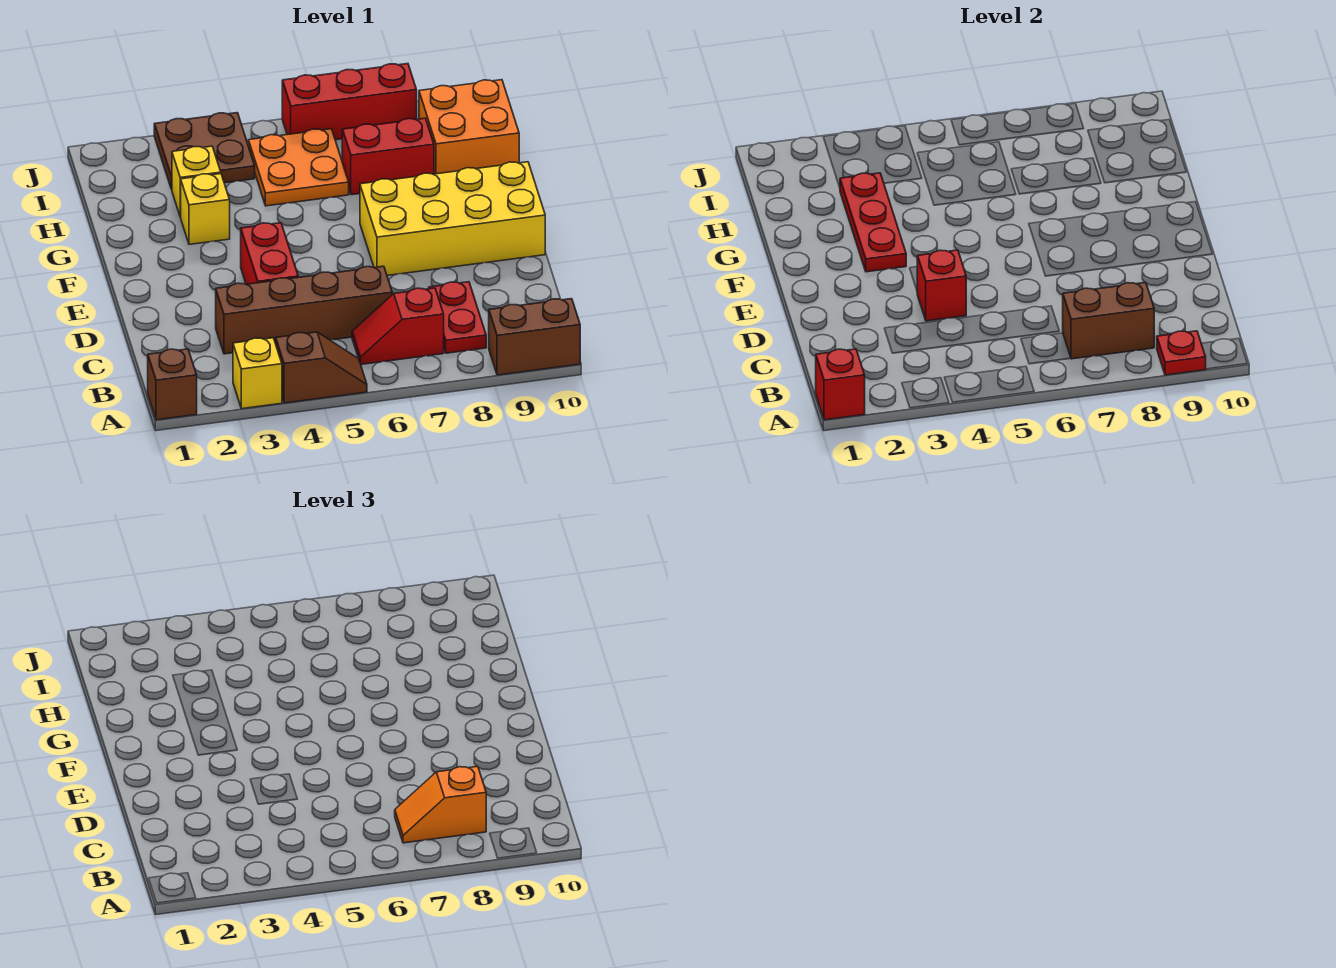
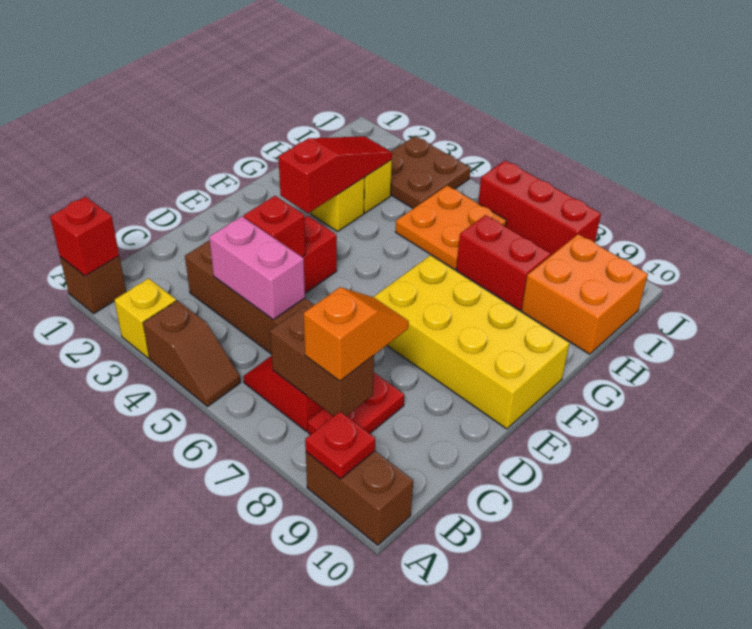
orange 1x2 slope [395,766,486,843] -> orange 1x2 slope turned to [304,287,409,381]
none -> pink 1x2 brick [209,216,305,320]
red 1x3 plate [840,173,906,272] -> red 1x3 slope [279,136,392,213]

